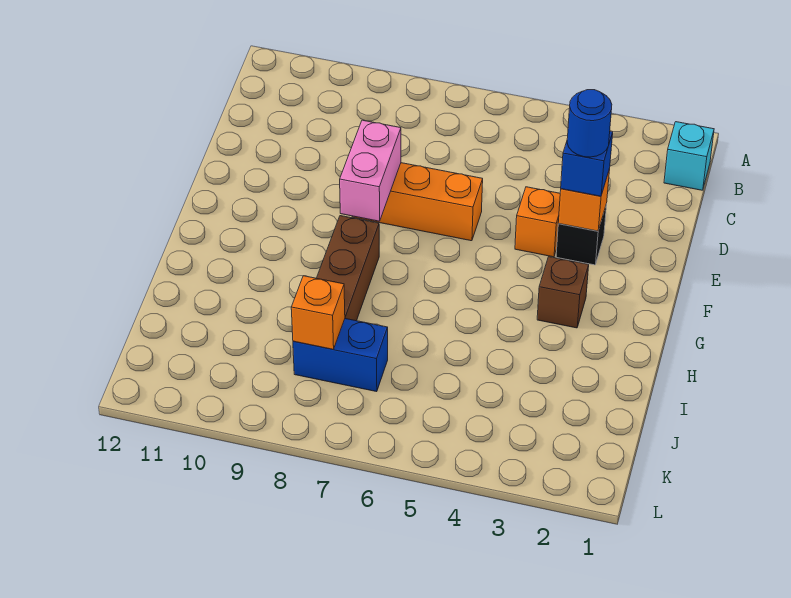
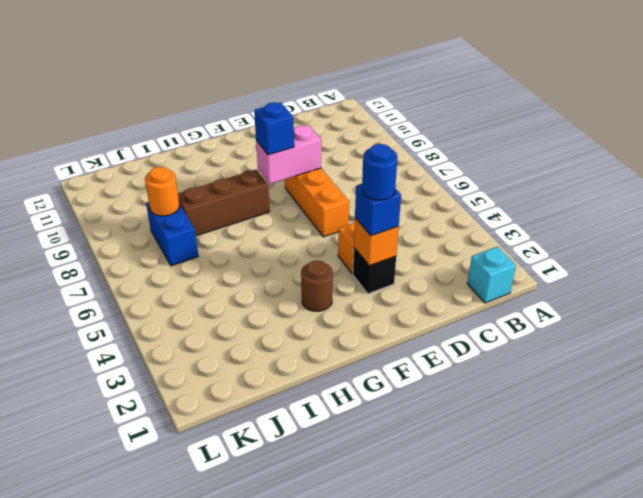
none -> blue 1x1 brick [254,102,294,155]
brown 1x1 brick [537,257,589,328] -> brown 1x1 round brick [301,260,333,311]
orange 1x1 brick [291,276,345,349] -> orange 1x1 round brick [145,167,179,216]

